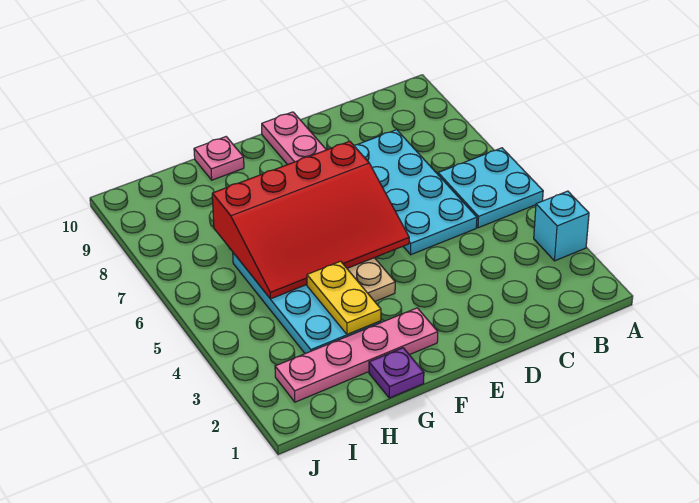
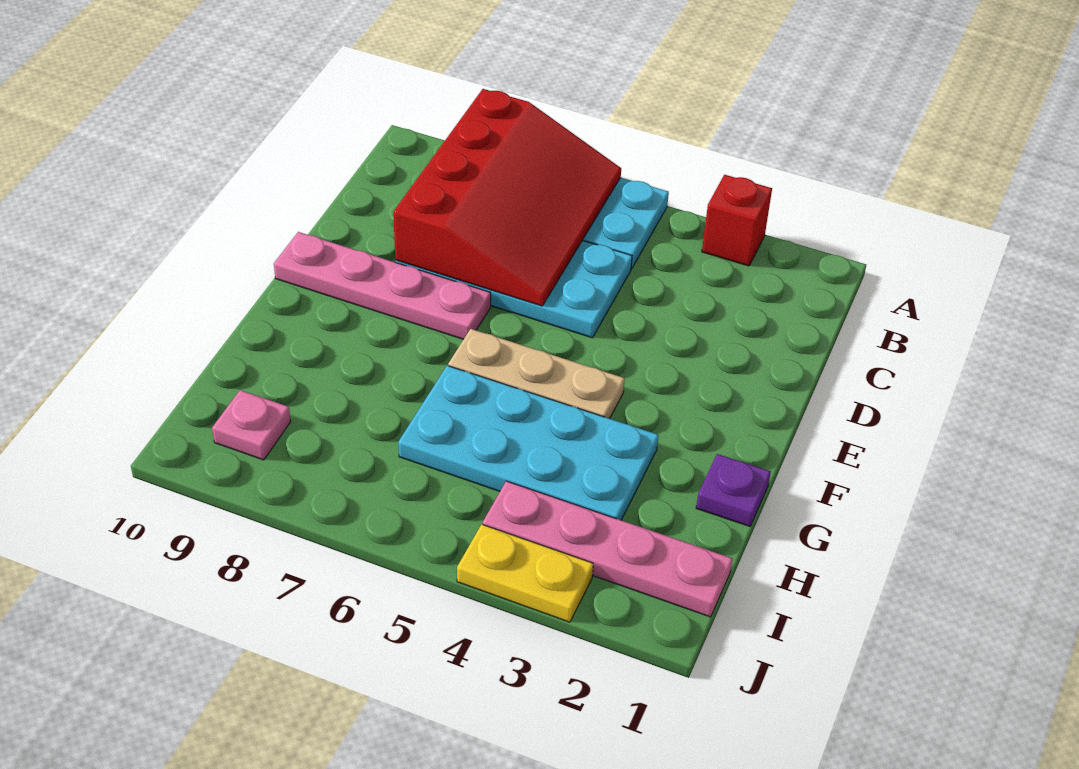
cyan 1x1 brick [534,191,589,261] -> red 1x1 brick [702,175,772,266]
red 3x4 slope [212,141,409,299] -> red 3x4 slope moved to [393,89,621,306]
pink 1x4 plate [275,308,438,402] -> pink 1x4 plate turned to [483,481,732,617]
yellow 1x2 plate [307,261,381,335] -> yellow 1x2 plate moved to [457,524,593,622]
pink 1x1 plate [194,137,244,180] -> pink 1x1 plate moved to [212,390,291,460]

